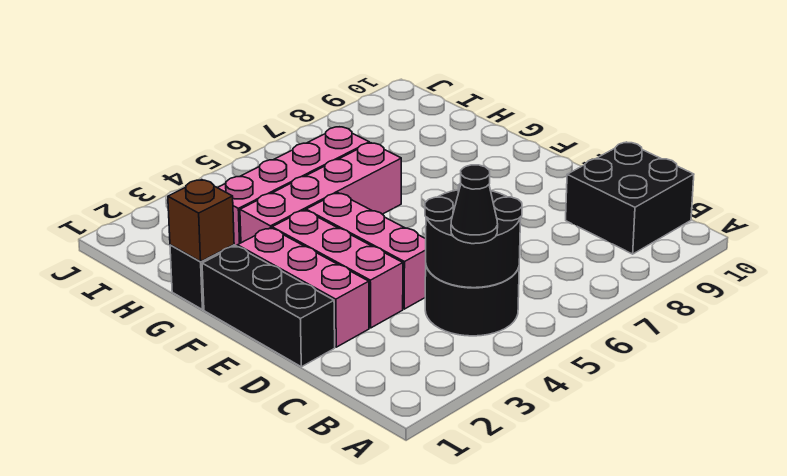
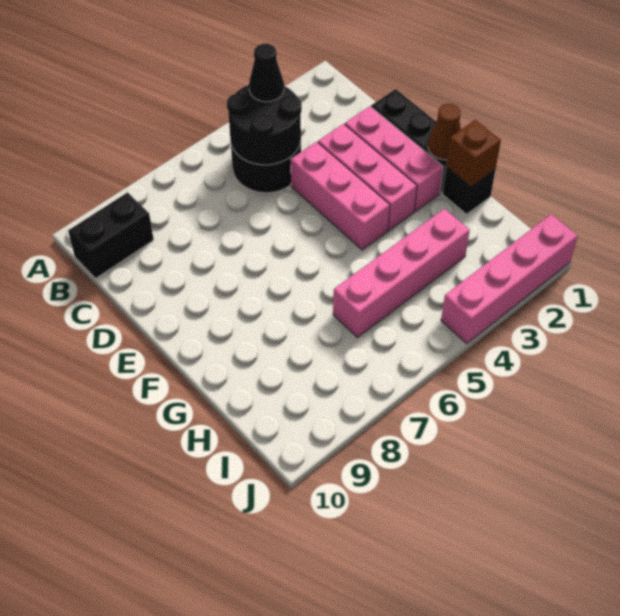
black 2x2 brick [566,142,694,254] -> black 1x2 brick [68,192,154,279]
none -> brown 1x1 cone [428,104,461,160]
pink 1x4 brick [240,143,401,243] -> pink 1x4 brick moved to [441,214,578,344]

